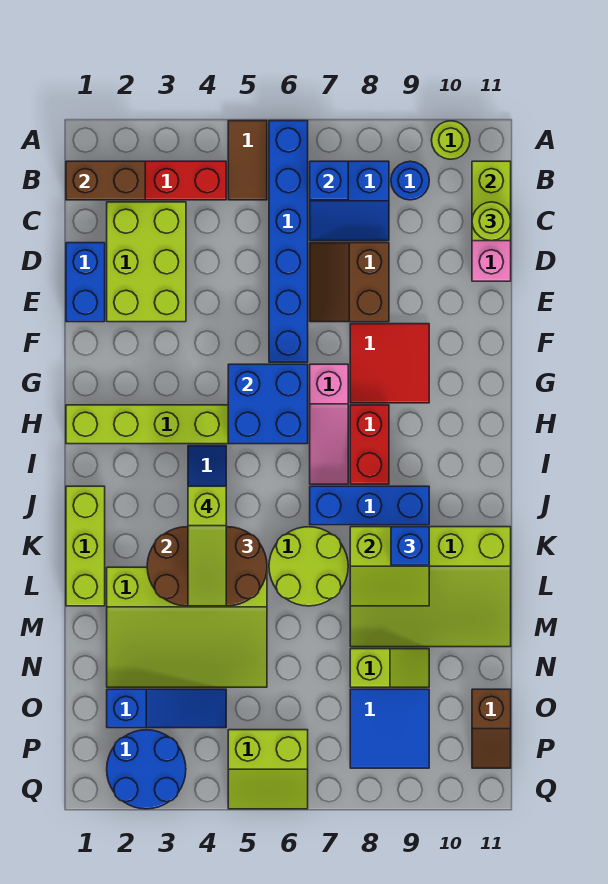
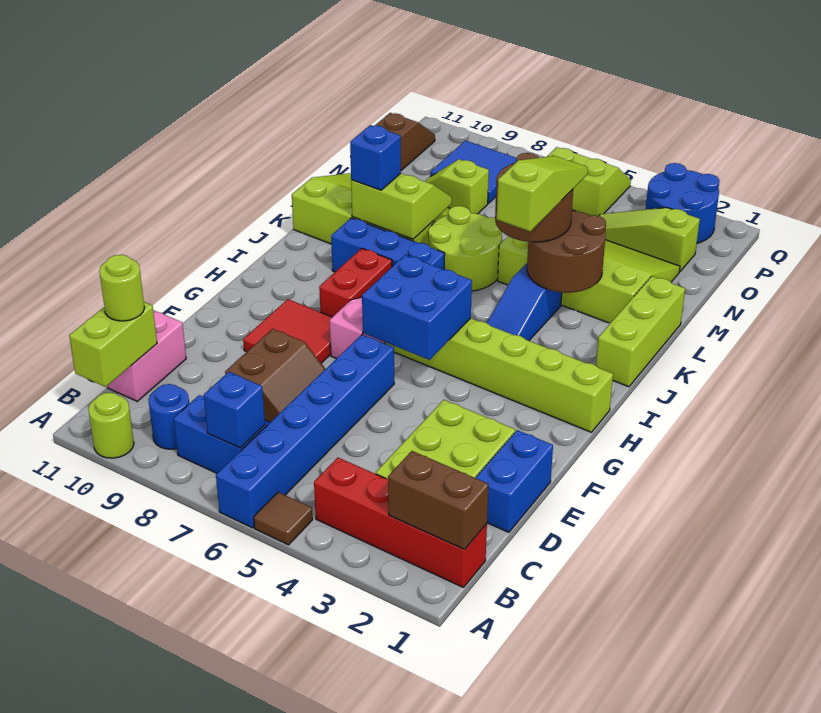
brown 1x2 tile [228,121,267,200] -> brown 1x1 tile [254,492,313,545]
blue 1x3 slope [107,689,226,728] -> lime 1x3 slope [599,208,700,271]

